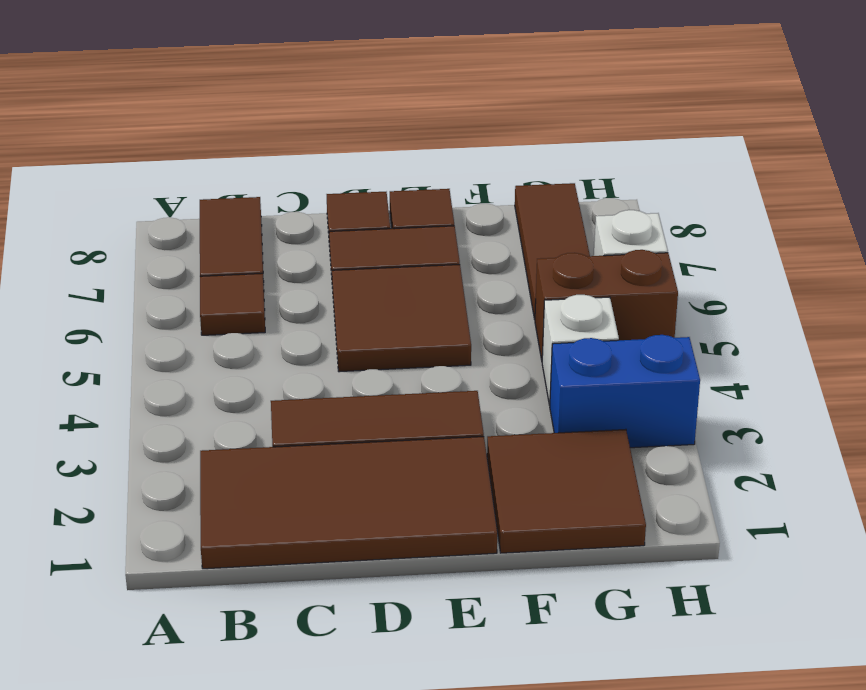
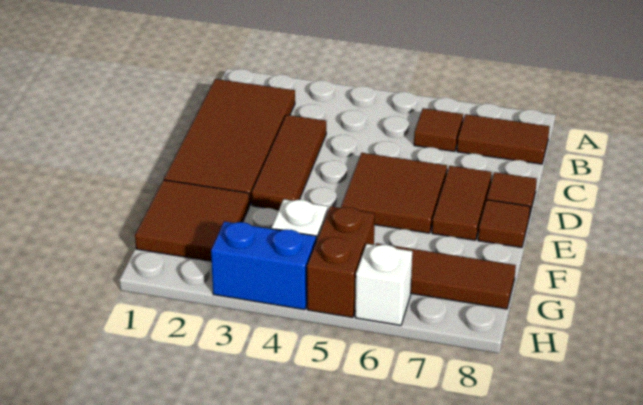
blue 1x2 brick [550,335,700,448] -> blue 1x2 brick turned to [211,221,316,310]

